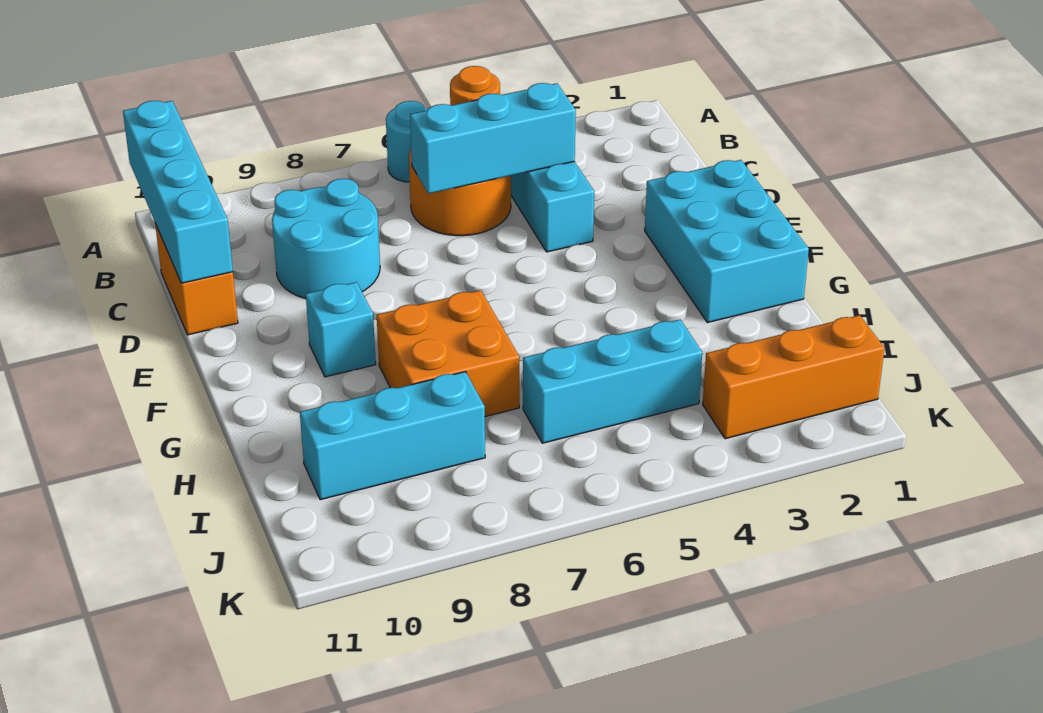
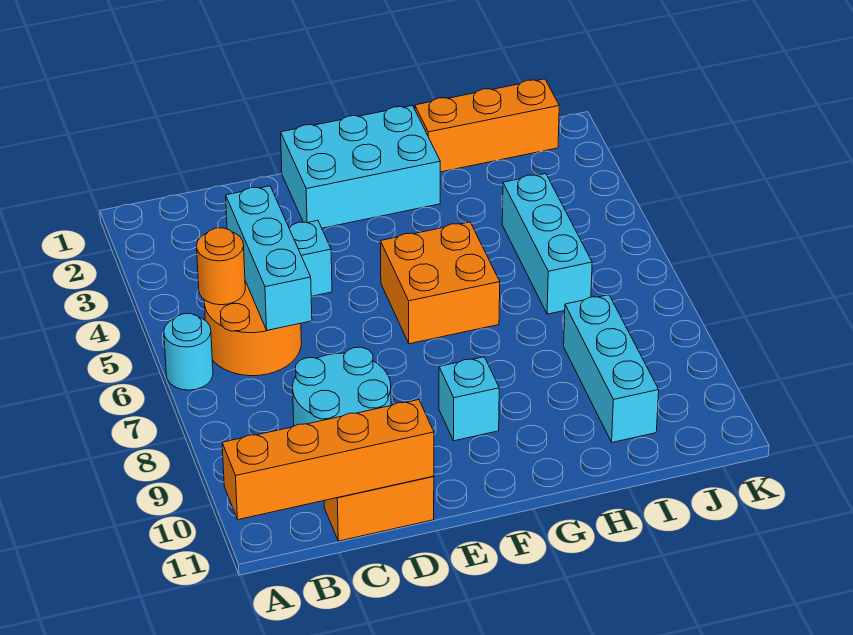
cyan 1x4 brick [123,101,233,283] -> orange 1x4 brick [222,400,434,520]
orange 2x2 brick [377,290,519,417] -> orange 2x2 brick moved to [380,222,500,344]
orange 1x3 brick [703,315,884,439] -> orange 1x3 brick turned to [415,79,559,172]

